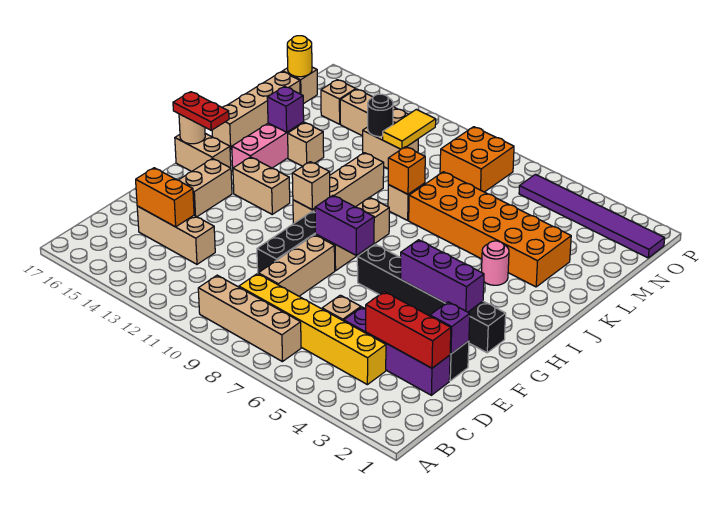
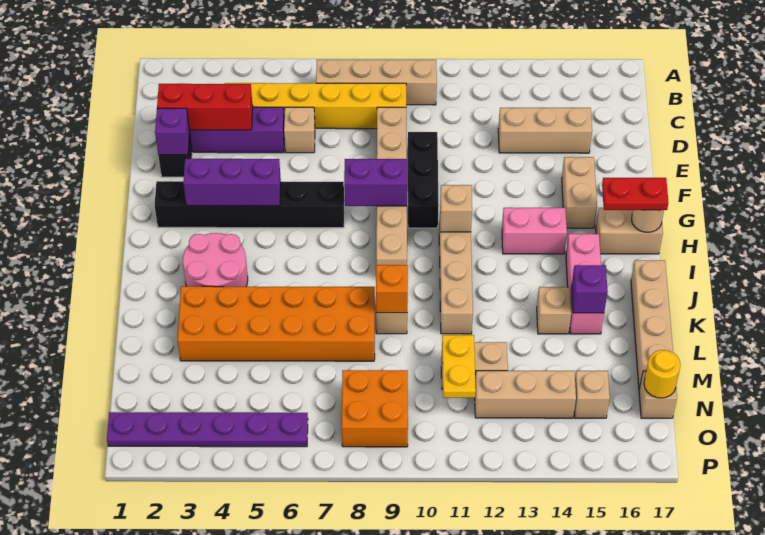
orange 1x2 brick [136,168,194,227] -> none
tan 1x2 brick [233,157,290,214] -> pink 1x2 brick [502,208,567,254]
pink 1x1 round brick [481,241,509,285] -> pink 2x2 round brick [183,233,248,287]
yellow 1x2 tile [383,109,436,149] -> yellow 1x2 plate [442,335,476,398]
black 1x1 round brick [368,94,393,137] -> none
purple 1x6 tile [519,174,665,258] -> purple 1x6 plate [107,412,308,447]

